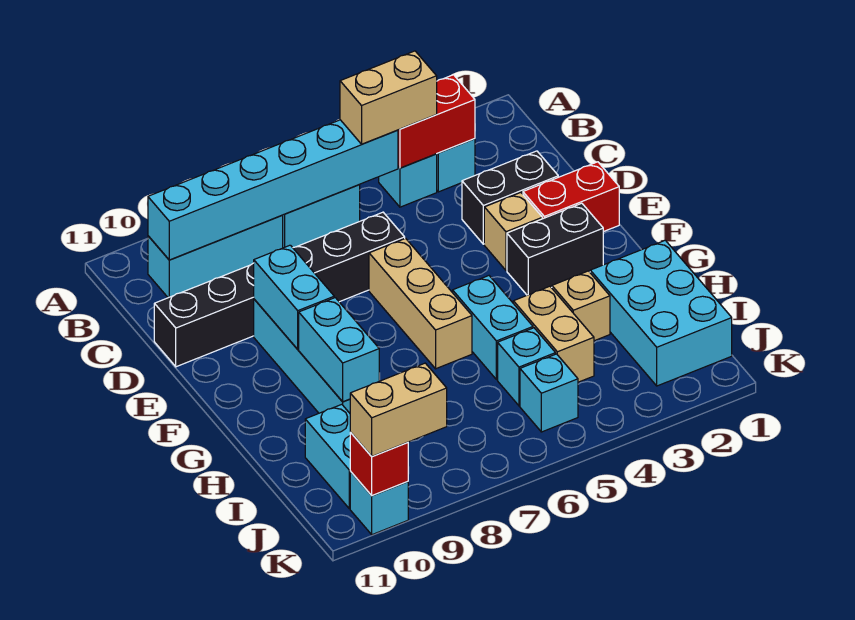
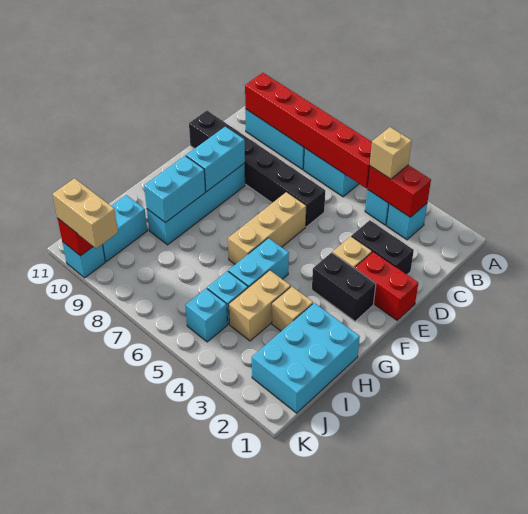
tan 1x2 brick [340,51,437,144] -> tan 1x1 brick [370,127,412,179]
cyan 1x6 brick [148,120,398,260] -> red 1x6 brick [245,73,372,188]

